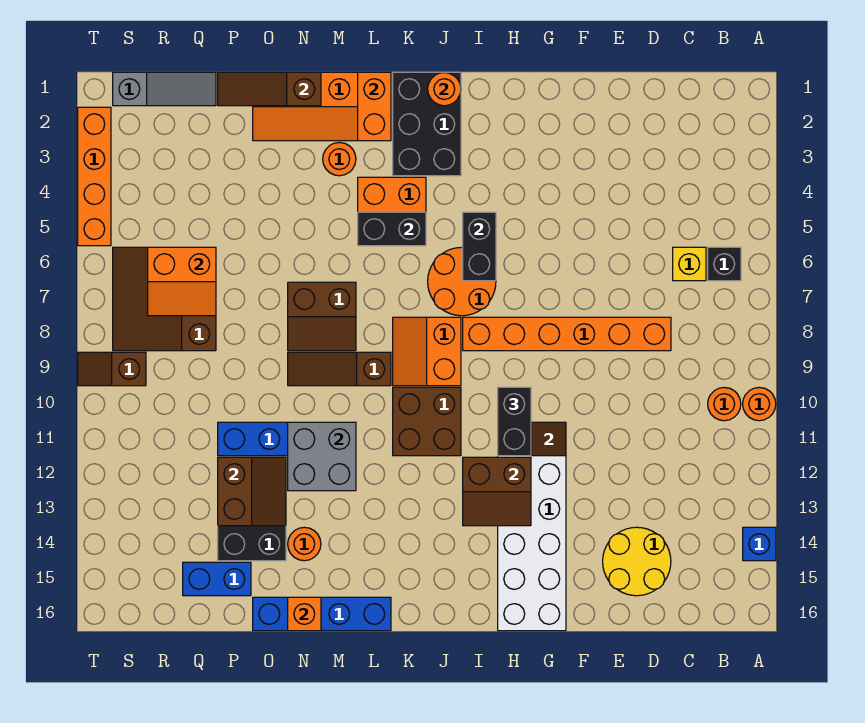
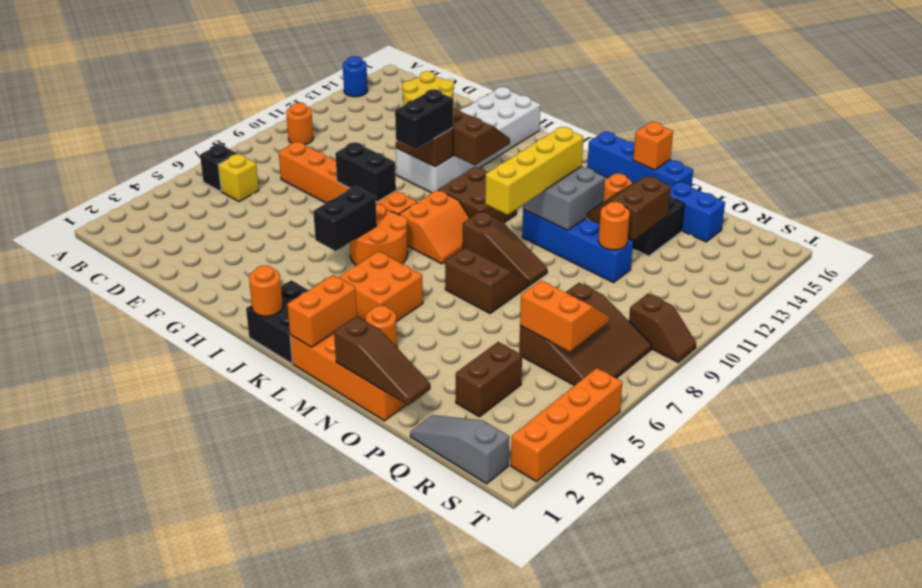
orange 1x1 round brick [743,387,776,421] -> orange 1x1 round brick moved to [599,202,630,250]
blue 1x1 brick [743,527,776,561] -> blue 1x1 round brick [343,56,368,97]
black 2x3 brick [393,72,461,176] -> black 2x2 brick [246,280,308,364]
black 1x2 brick [358,212,426,246] -> black 1x2 brick moved to [335,142,396,202]
none -> yellow 1x4 brick [485,127,583,215]
none -> brown 1x2 brick [456,342,522,417]

